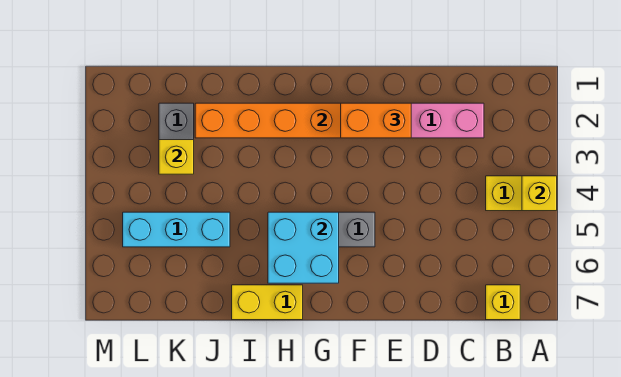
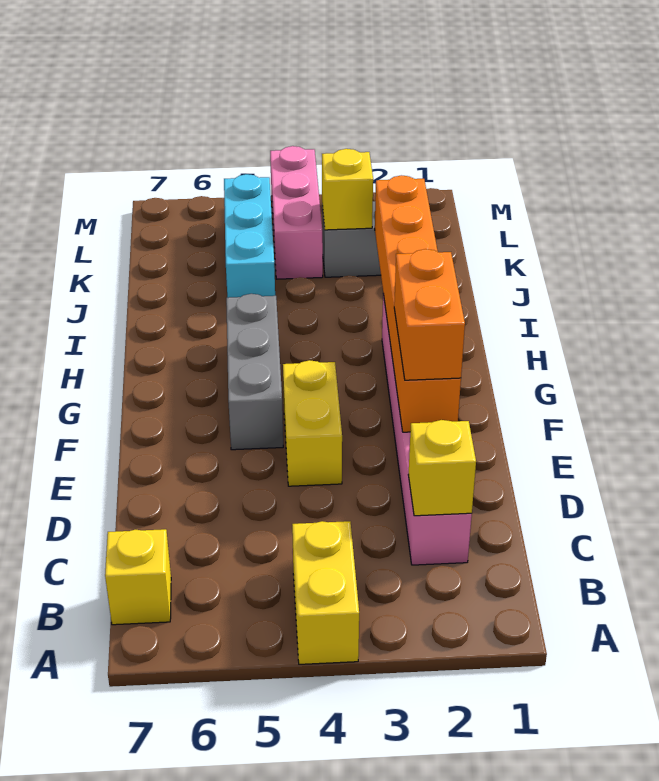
yellow 1x1 brick [522,176,557,211] -> yellow 1x1 brick moved to [408,420,476,516]
cyan 2x2 brick [268,212,339,283] -> none
yellow 1x2 brick [232,285,303,320] -> yellow 1x2 brick moved to [283,360,342,486]
none -> pink 1x3 brick [270,146,323,279]

